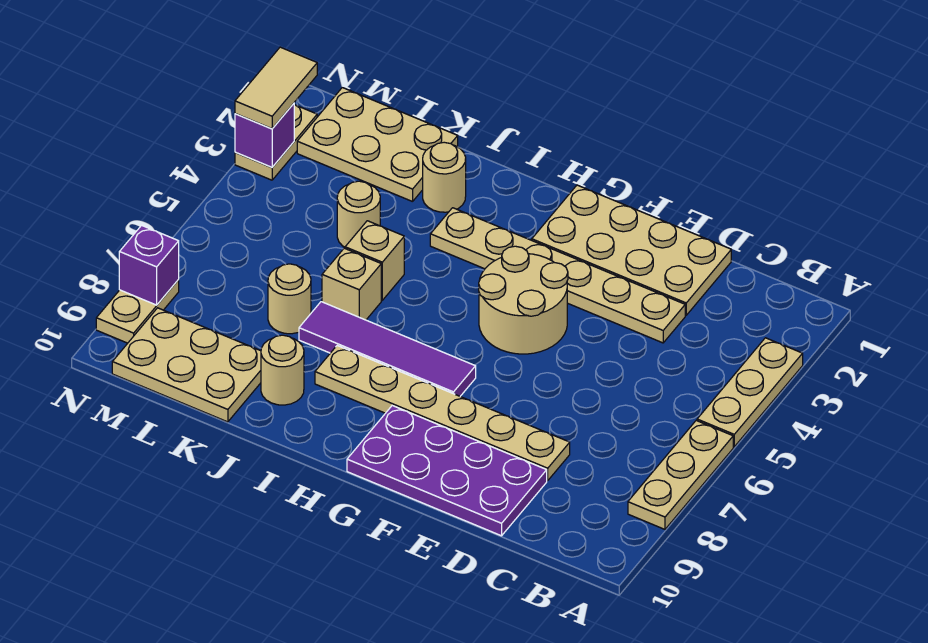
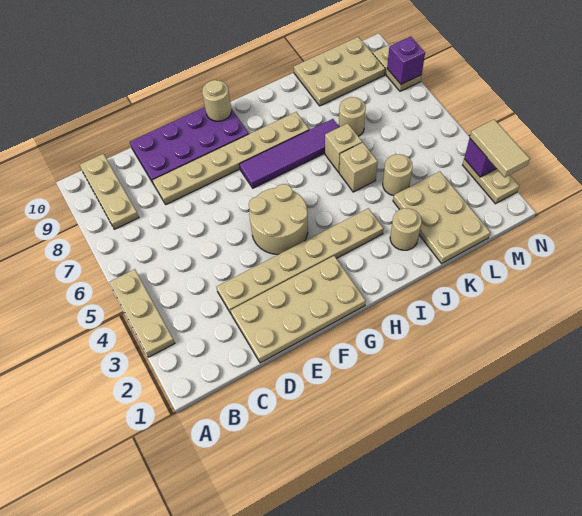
tan 1x3 plate [628,421,733,529] -> tan 1x3 plate moved to [80,154,139,229]
tan 1x1 round brick [261,335,304,405] -> tan 1x1 round brick moved to [202,80,231,121]
tan 2x3 plate [297,88,458,202] -> tan 2x3 plate turned to [393,171,490,264]

